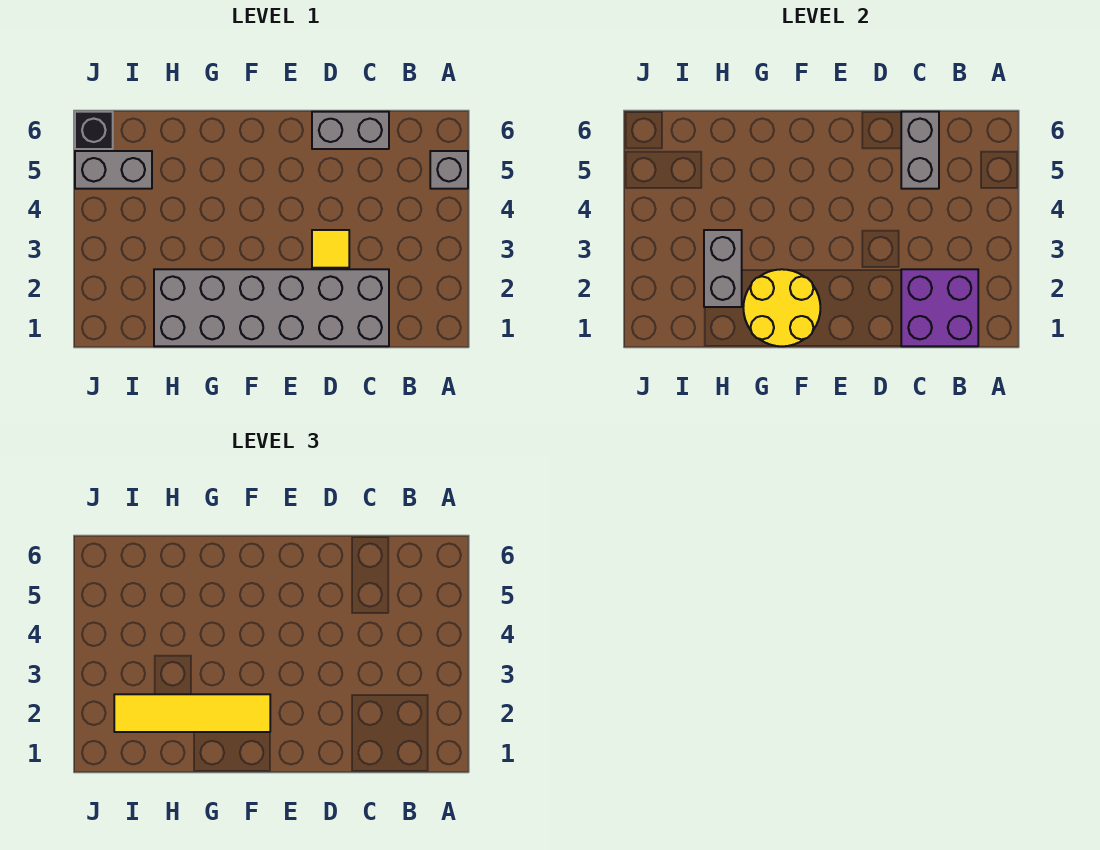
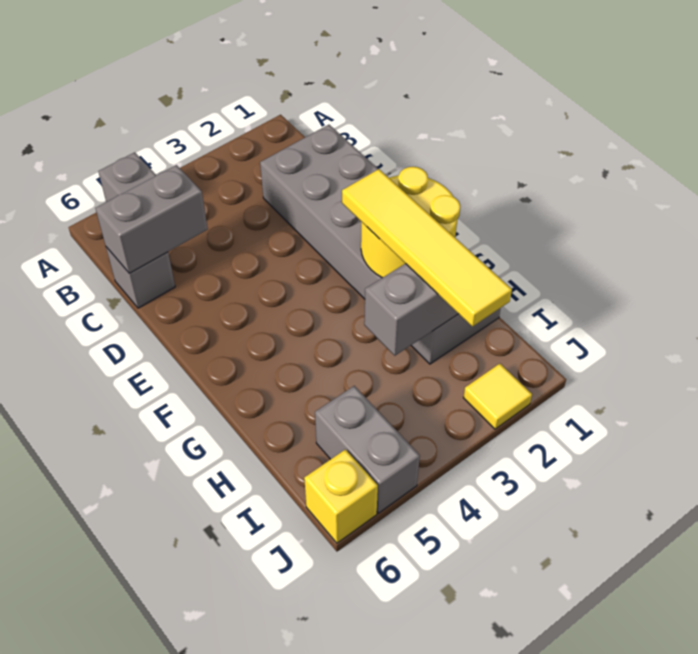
purple 2x2 brick [901,269,978,346] -> none
grey 1x2 brick [312,112,389,149] -> grey 1x1 brick [106,247,175,308]
yellow 1x1 tile [312,230,349,268] -> yellow 1x1 tile moved to [463,364,532,429]
black 1x1 brick [75,112,113,149] -> yellow 1x1 brick [304,449,378,543]

